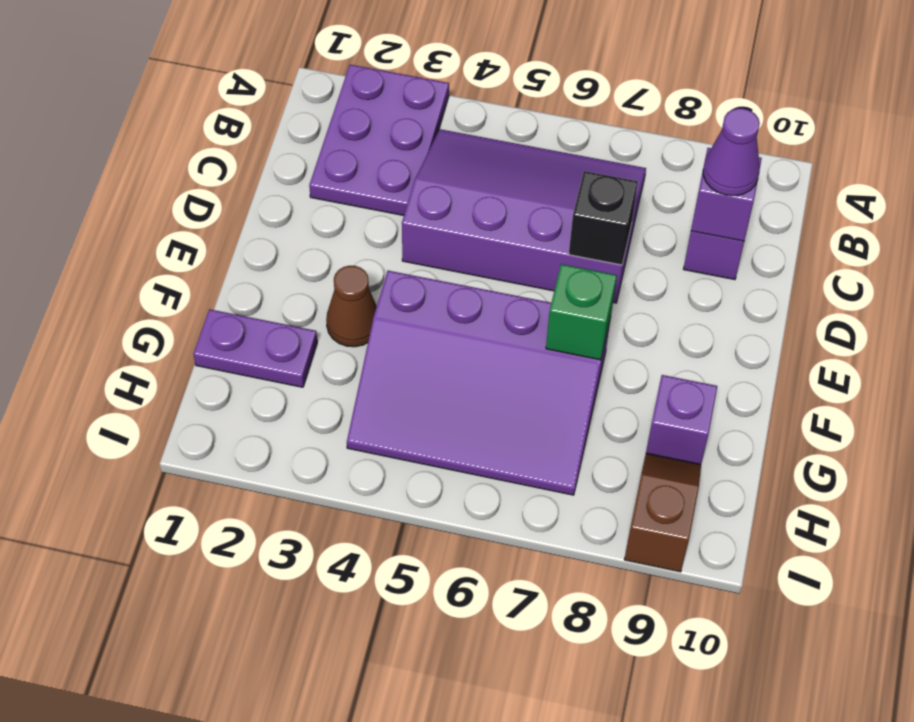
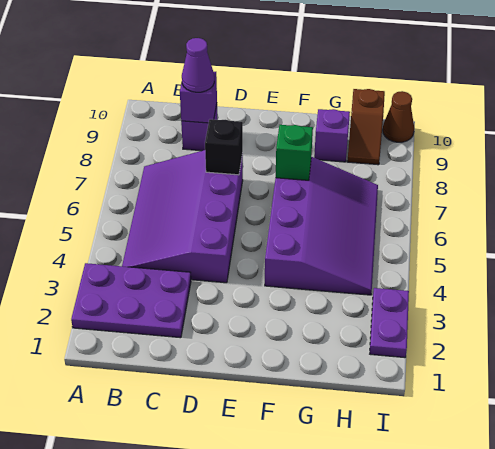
brown 1x1 cone [326,266,377,347] -> brown 1x1 cone moved to [383,91,414,142]
purple 1x2 plate [193,309,317,387] -> purple 1x2 plate moved to [370,288,409,358]
brown 1x2 slope [624,454,701,572] -> brown 1x2 slope turned to [347,89,385,165]

